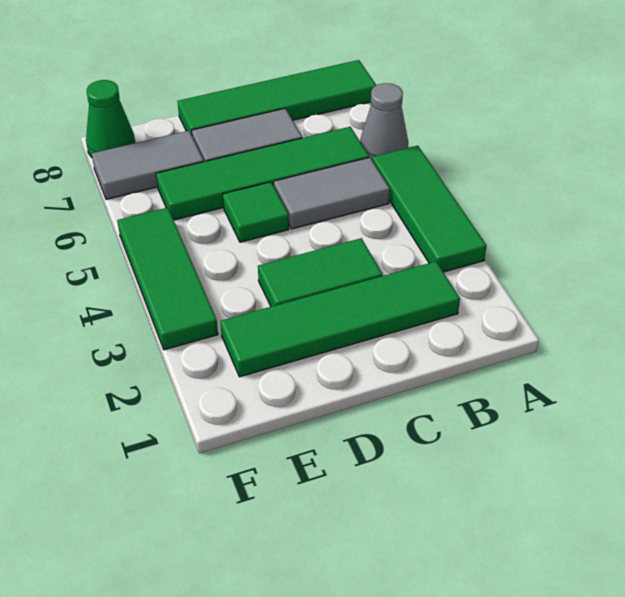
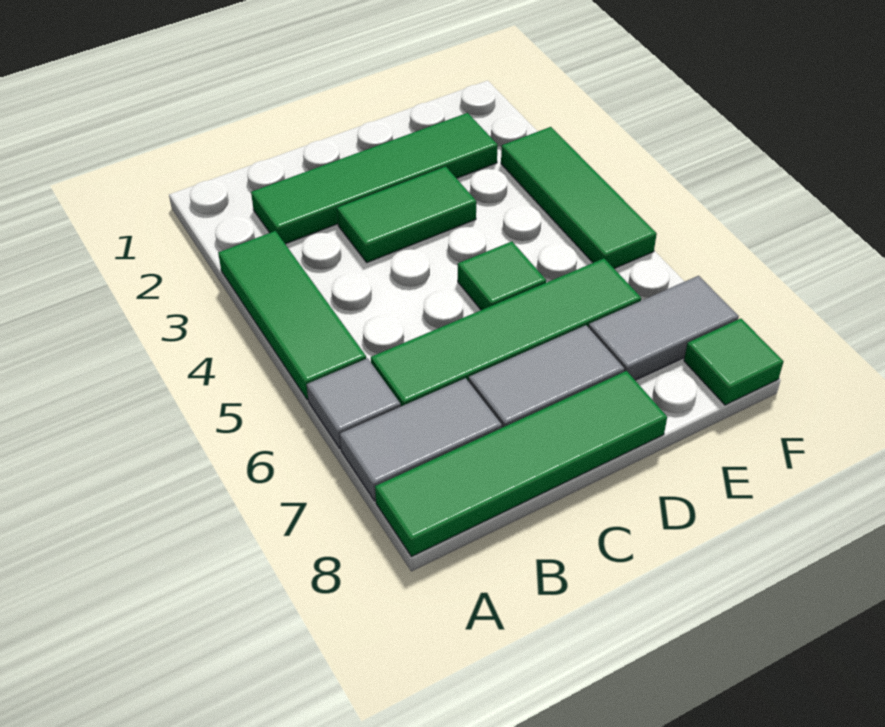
grey 1x1 cone [360,83,408,159] -> grey 1x1 tile [307,358,401,449]
grey 1x2 tile [274,157,390,229] -> grey 1x2 tile moved to [340,378,502,501]
green 1x1 cone [86,80,135,157] -> green 1x1 tile [684,318,784,405]

